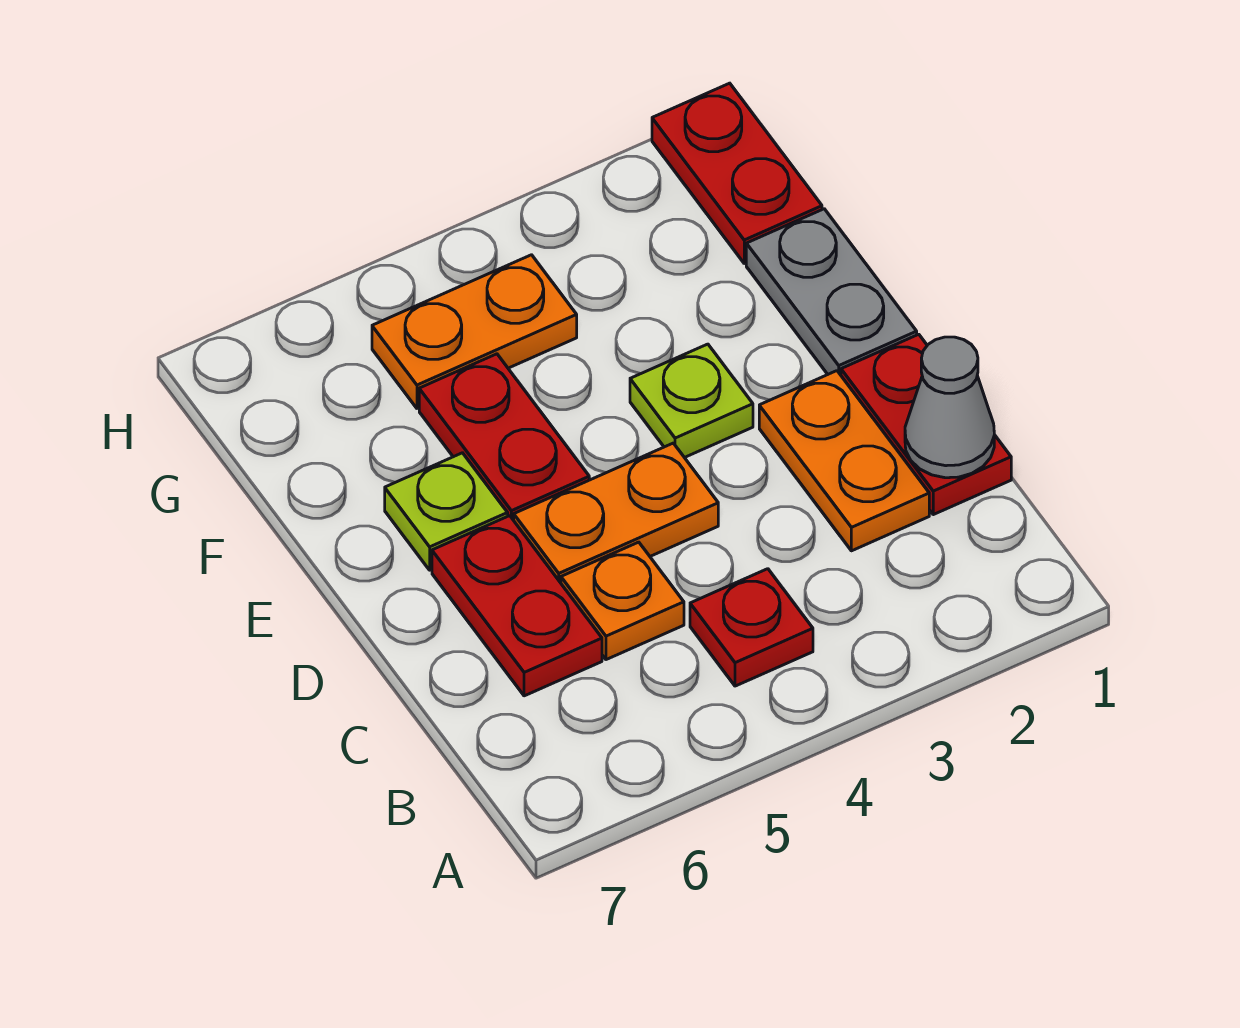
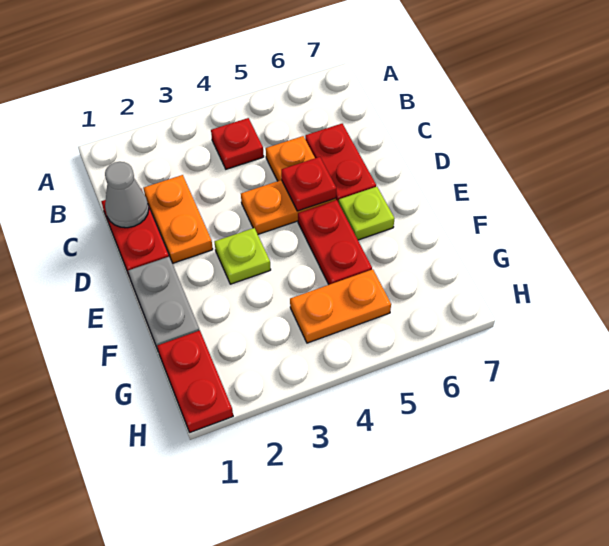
none -> red 1x1 plate [281,157,336,211]

